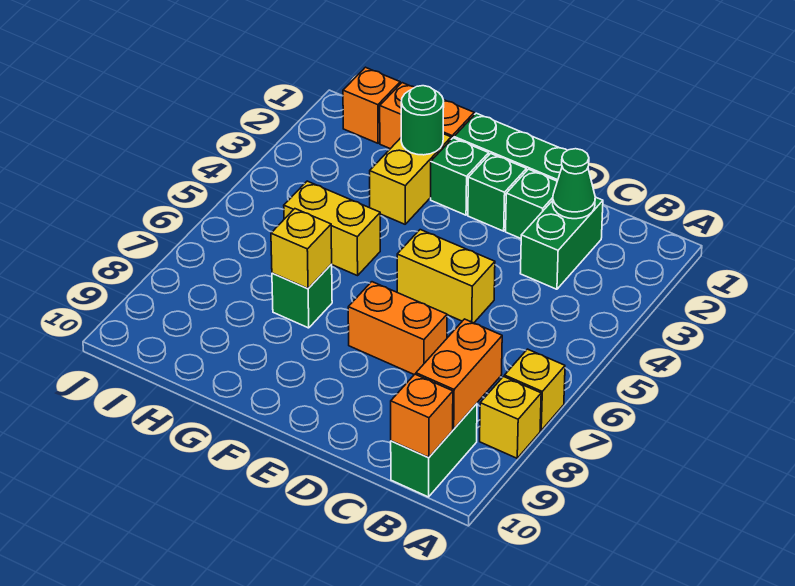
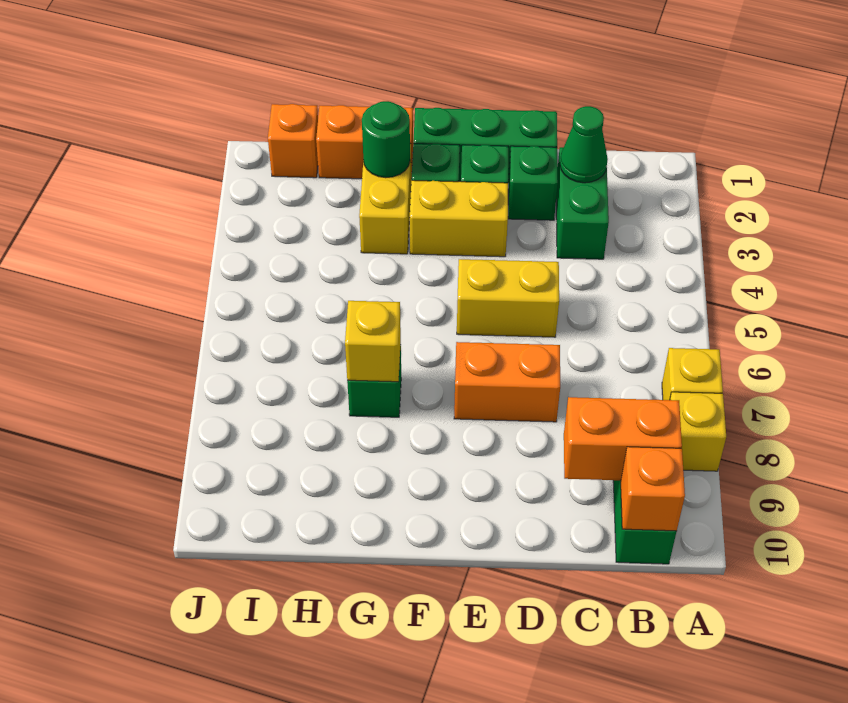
orange 1x2 brick [416,319,502,429] -> orange 1x2 brick turned to [564,397,682,480]
yellow 1x2 brick [284,181,380,276] -> yellow 1x2 brick moved to [410,180,508,257]

